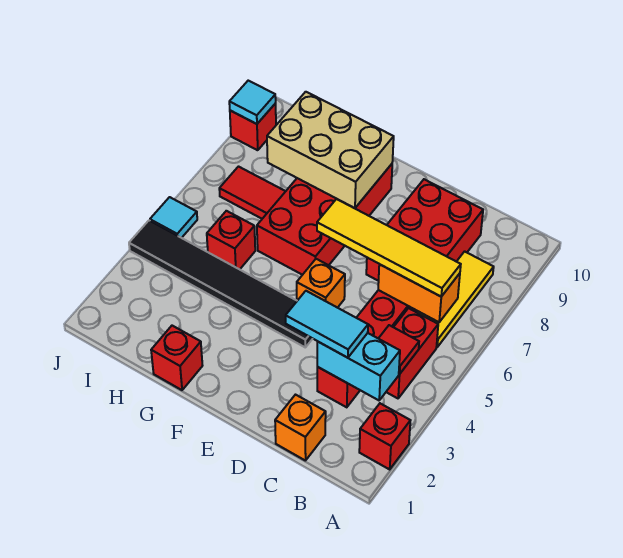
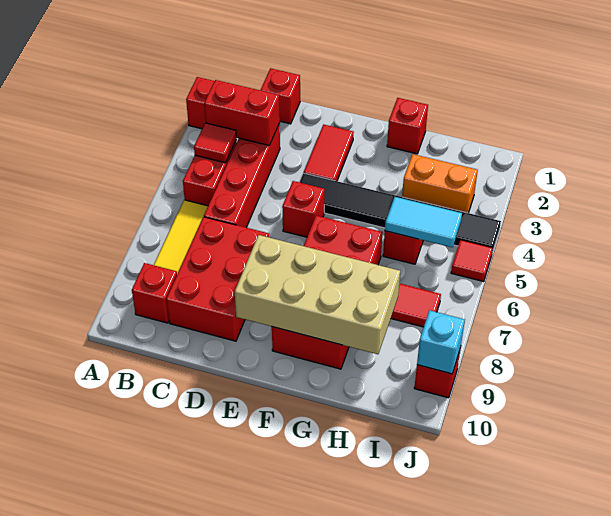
cyan 1x2 brick [317,333,400,400] -> red 1x2 brick [204,80,280,145]
orange 1x2 brick [378,264,460,322] -> orange 1x2 brick moved to [402,154,478,213]
yellow 1x4 tile [317,199,461,297] -> none
none -> red 1x1 brick [132,263,177,323]
orange 1x1 brick [275,395,326,461] -> red 1x1 brick [261,68,300,124]
cyan 1x2 tile [286,291,368,358] -> cyan 1x2 tile moved to [385,197,462,247]
none -> red 1x2 tile [304,124,354,181]
orange 1x1 brick [297,259,345,308] -> red 1x1 brick [282,181,325,237]
tan 2x3 brick [267,92,394,208] -> tan 2x4 brick [235,235,400,354]
cyan 1x1 tile [150,197,197,238] -> red 1x1 tile [451,240,493,282]
cyan 1x1 tile [229,81,276,124] -> cyan 1x1 brick [417,310,465,374]

